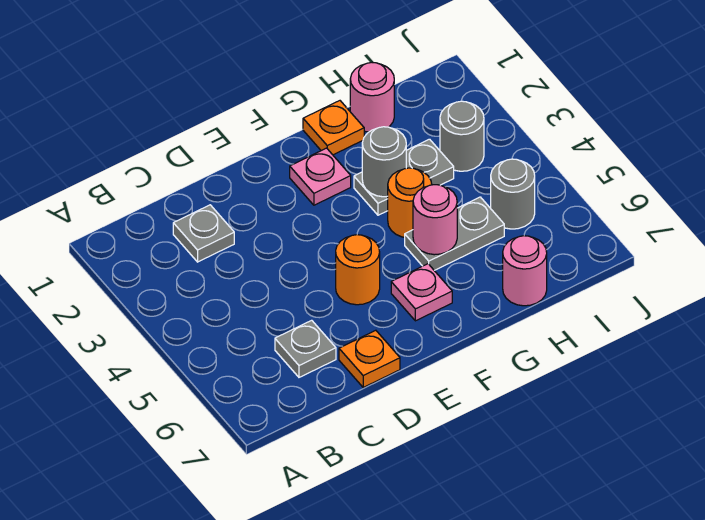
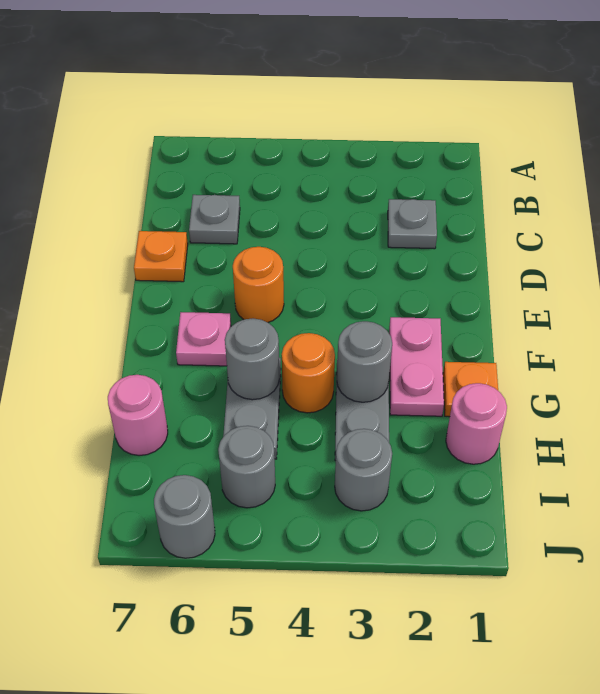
pink 1x1 plate [290,148,351,205] -> pink 1x2 plate [389,317,444,416]
pink 1x1 round brick [413,185,457,255] -> grey 1x1 round brick [225,318,280,400]
none -> grey 1x1 round brick [154,475,215,558]

